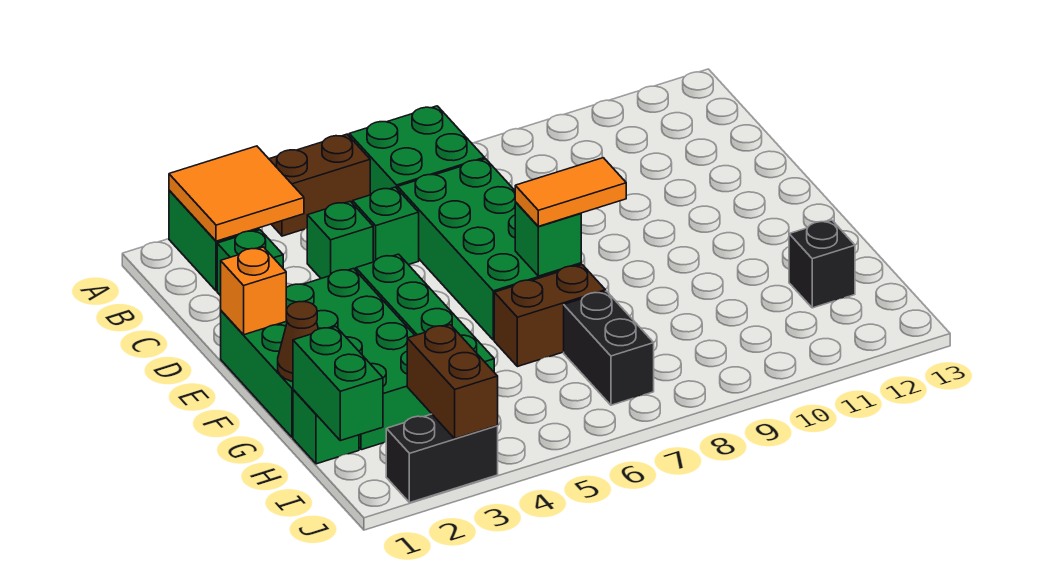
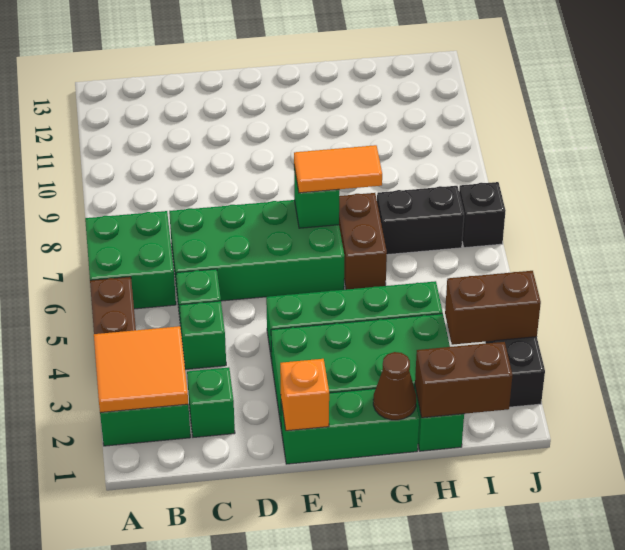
orange 1x2 tile [515,158,626,226] -> orange 1x2 tile turned to [294,145,382,193]
green 1x2 brick [293,327,383,441] -> brown 1x2 brick [415,342,513,418]
black 1x1 brick [789,220,855,308] -> black 1x1 brick moved to [459,182,506,248]

